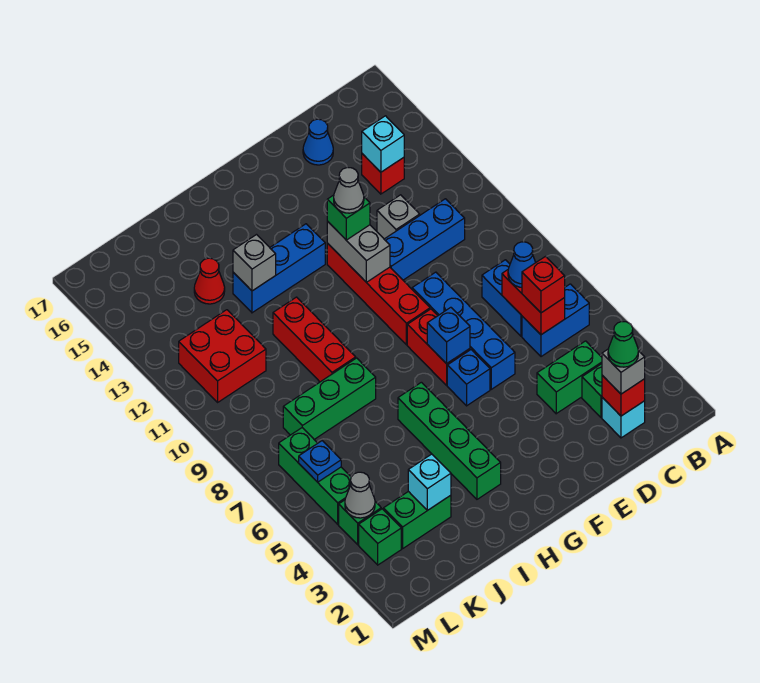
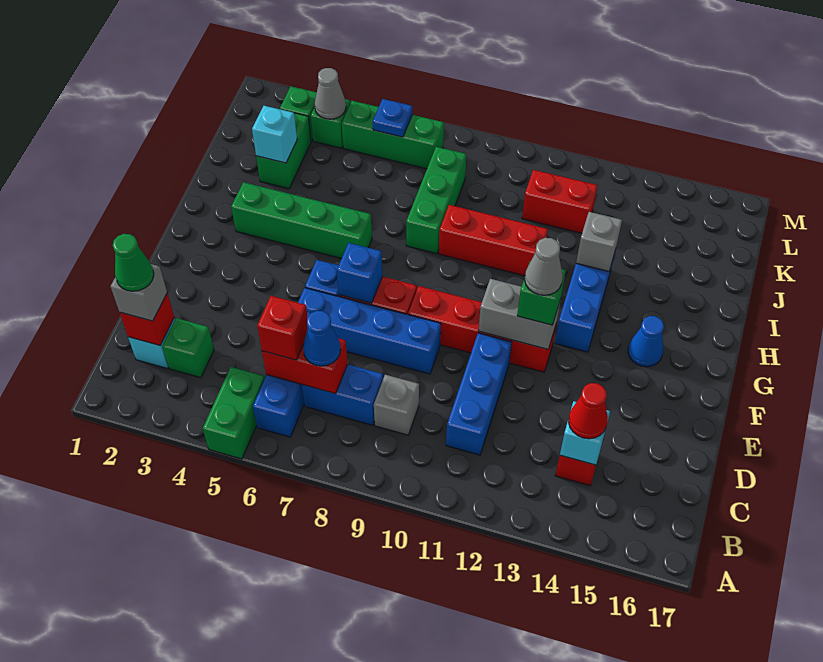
green 1x2 brick [537,341,602,414] -> green 1x2 brick moved to [203,367,265,459]
grey 1x1 brick [377,195,420,239] -> grey 1x1 brick moved to [374,375,419,435]
blue 1x1 cone [303,119,333,165] -> blue 1x1 cone moved to [628,316,664,367]
red 1x1 cone [194,258,225,304] -> red 1x1 cone moved to [569,383,608,439]
red 2x2 brick [179,310,266,402] -> red 1x2 brick [522,170,598,233]

